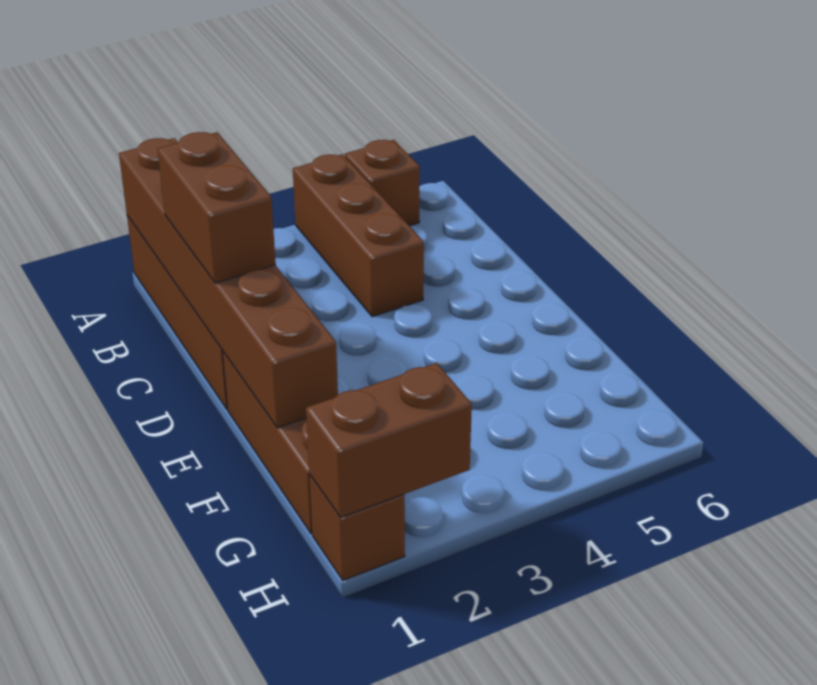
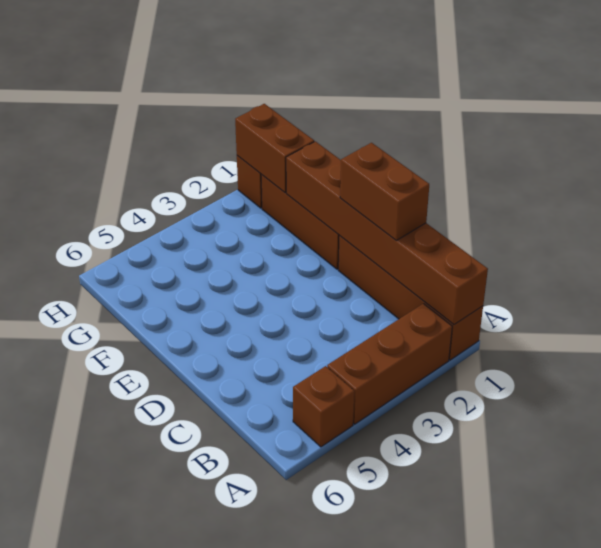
brown 1x3 brick [293,154,424,317] -> brown 1x3 brick turned to [327,304,452,424]
brown 1x2 brick [306,363,472,518] -> brown 1x2 brick turned to [235,104,314,193]

